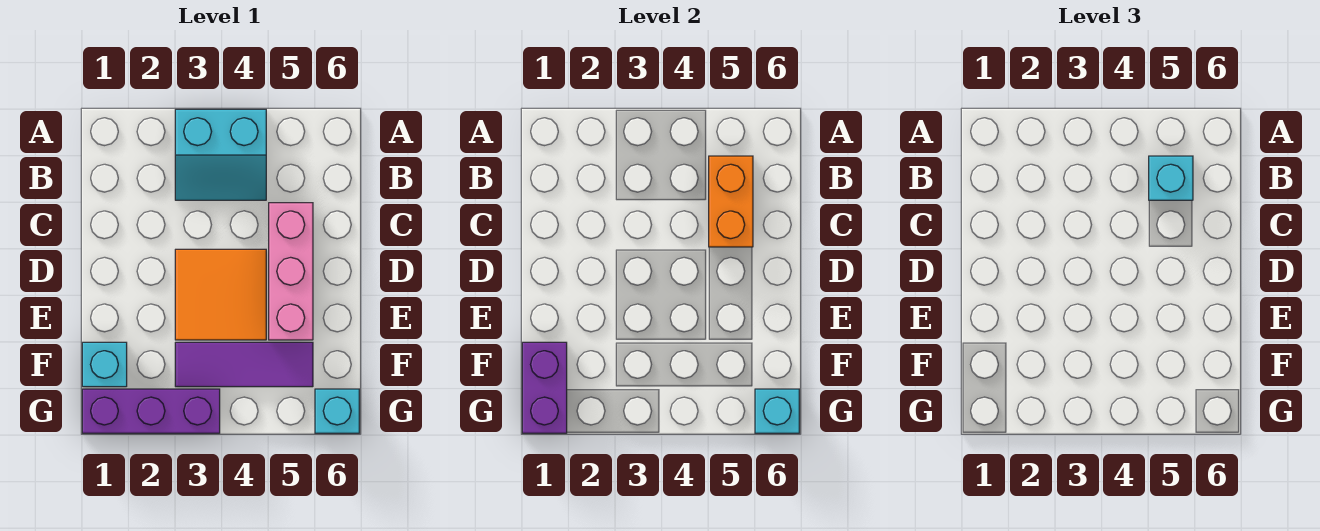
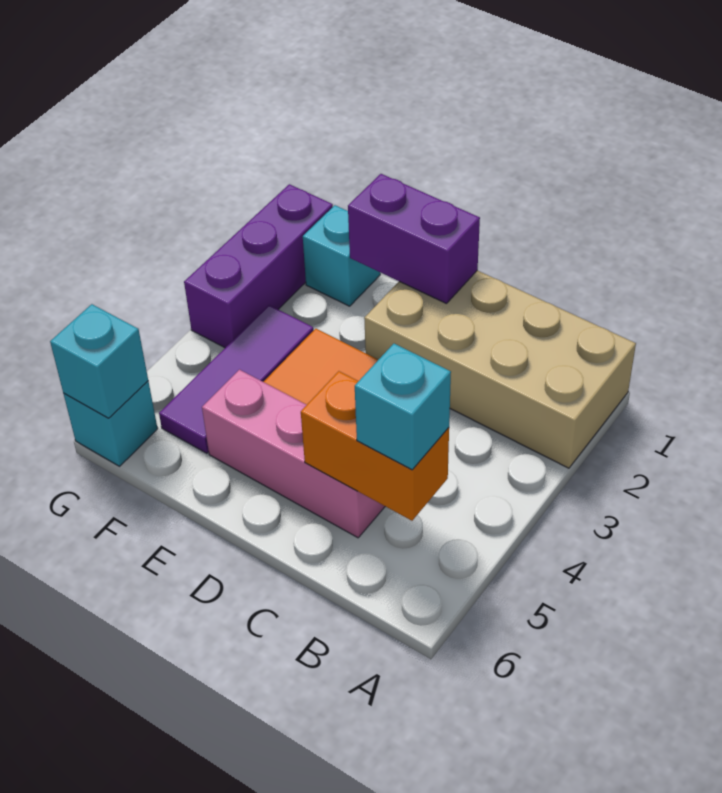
none -> tan 2x4 brick [364,271,636,468]
cyan 2x2 slope [175,109,266,200] -> none
purple 1x2 brick [522,342,567,433] -> purple 1x2 brick moved to [348,174,480,304]

